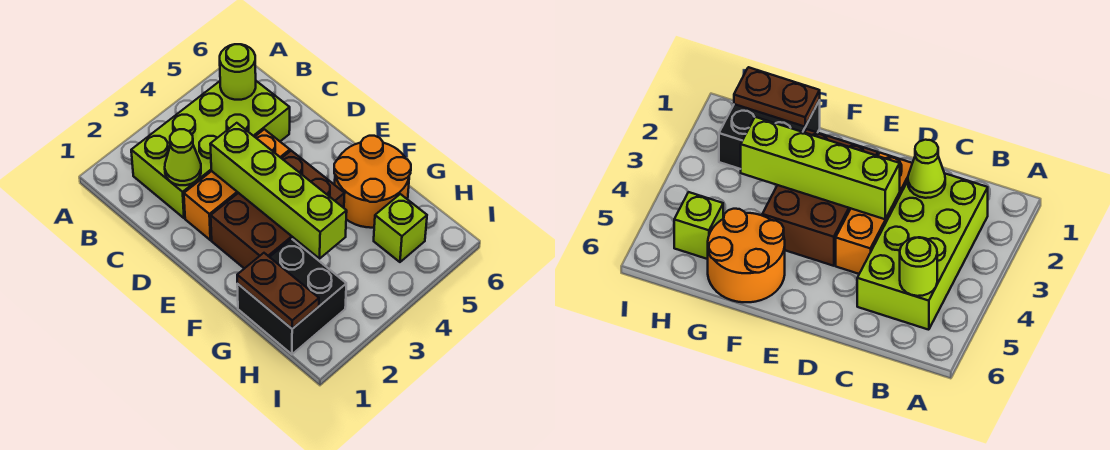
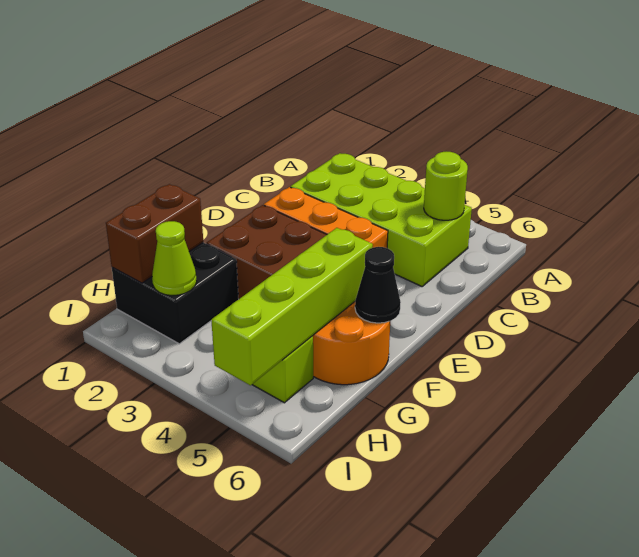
lime 1x1 cone [165,129,201,185] -> lime 1x1 cone moved to [152,221,197,296]
lime 1x4 brick [210,123,347,259] -> lime 1x4 brick moved to [211,228,373,385]
none -> black 1x1 cone [355,247,401,323]
brown 1x2 plate [237,253,319,329] -> brown 1x2 brick [106,184,203,283]

